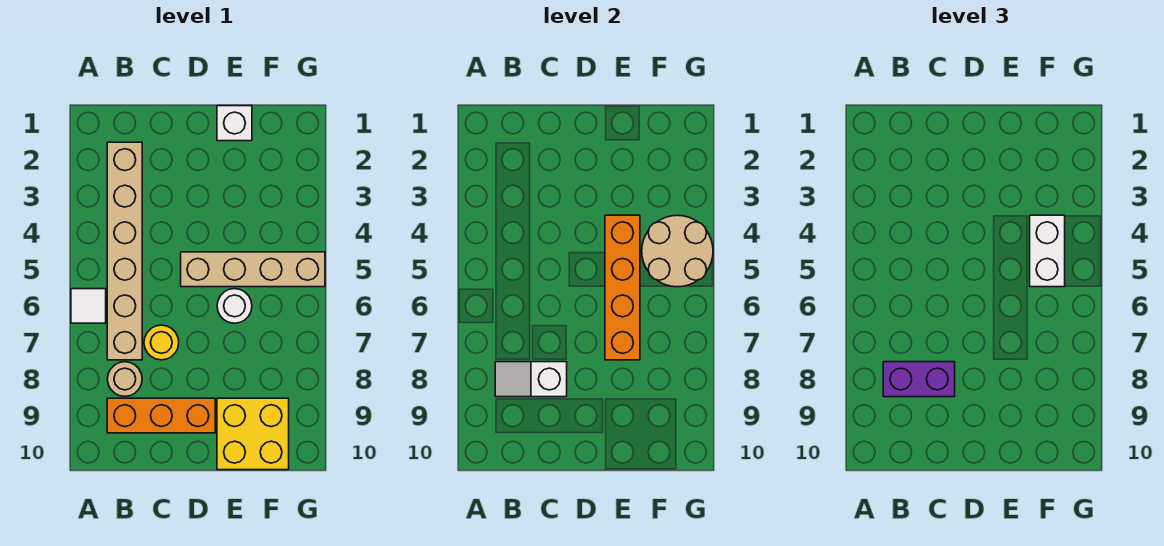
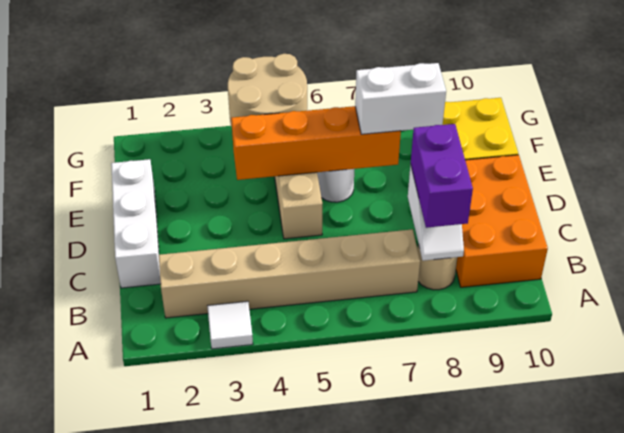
white 1x1 tile [71,289,106,323] -> white 1x1 tile moved to [207,301,253,349]
orange 1x3 brick [107,398,215,433] -> orange 2x3 brick [456,155,548,287]
yellow 1x1 round brick [144,325,179,360] -> none
white 1x1 brick [217,106,252,141] -> white 1x3 brick [111,159,161,288]
white 1x2 brick [1030,215,1065,287] -> white 1x2 brick moved to [355,63,446,134]

